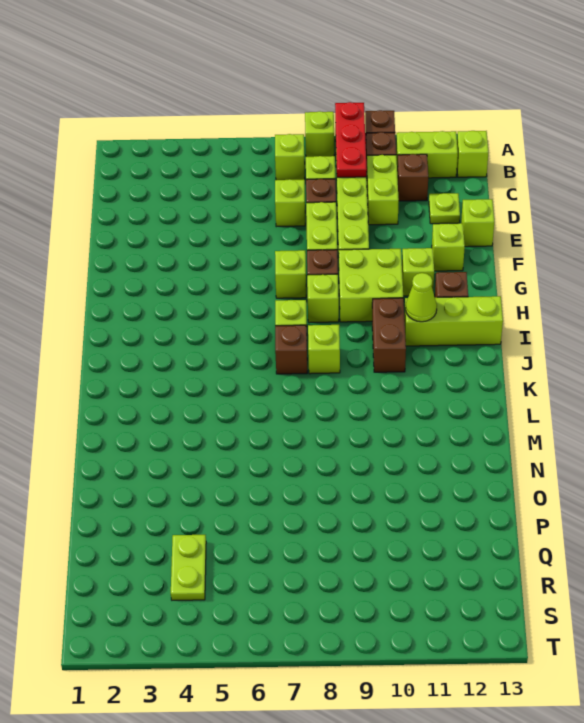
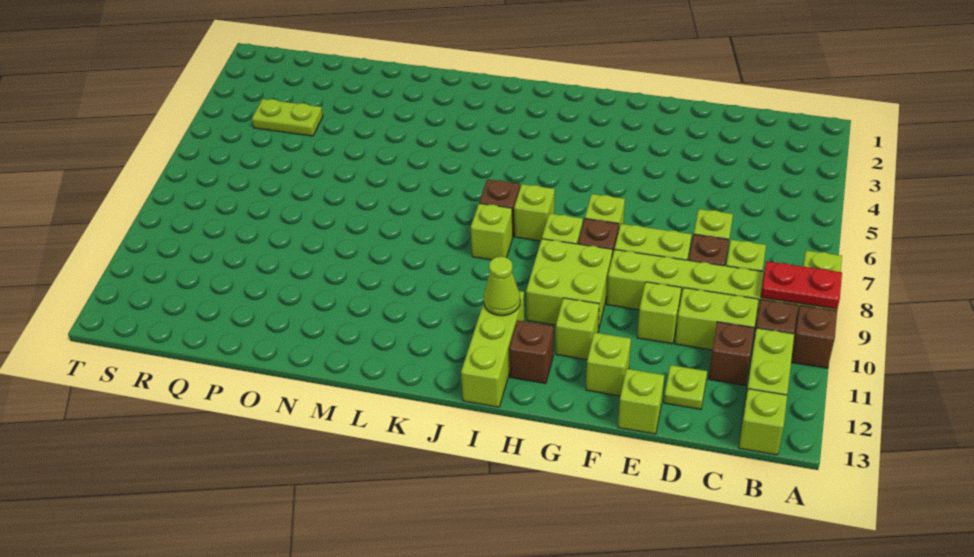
red 1x3 plate [335,102,367,178] -> red 1x2 plate [761,261,842,309]
lime 1x1 brick [275,134,305,180] -> lime 1x1 brick moved to [637,282,681,344]
brown 1x2 brick [372,298,406,372] -> none

